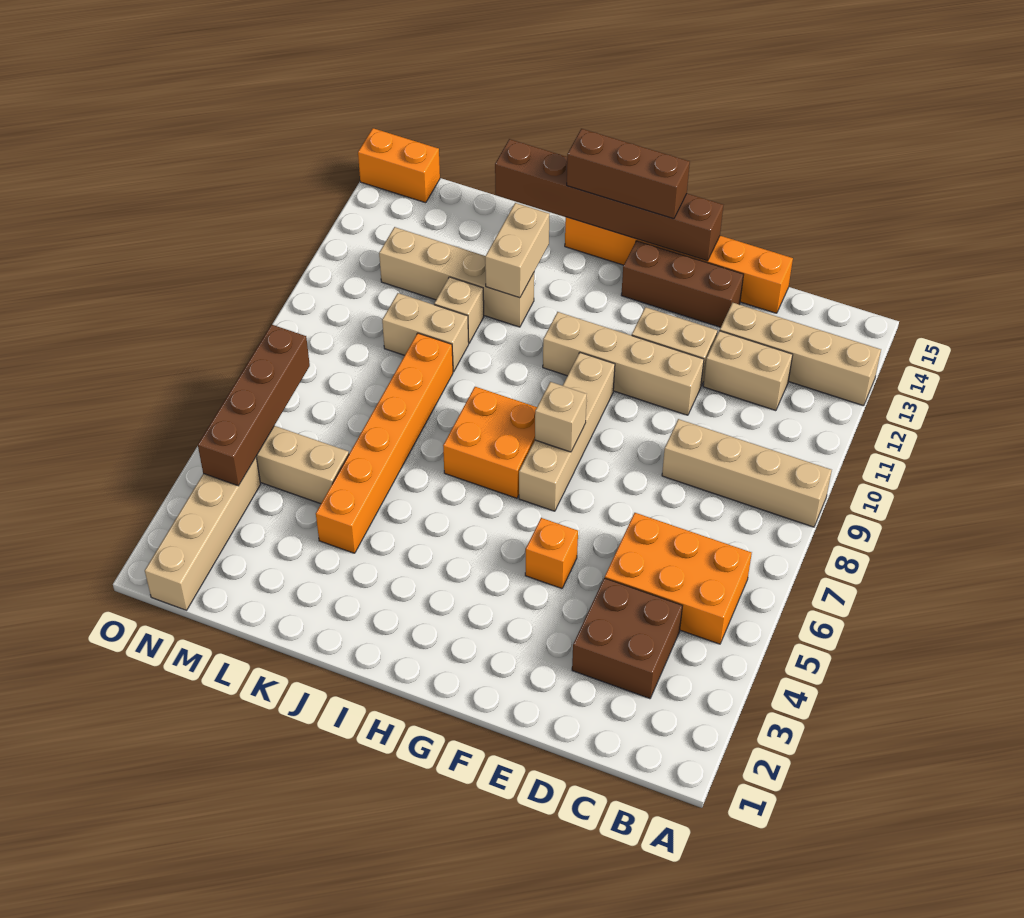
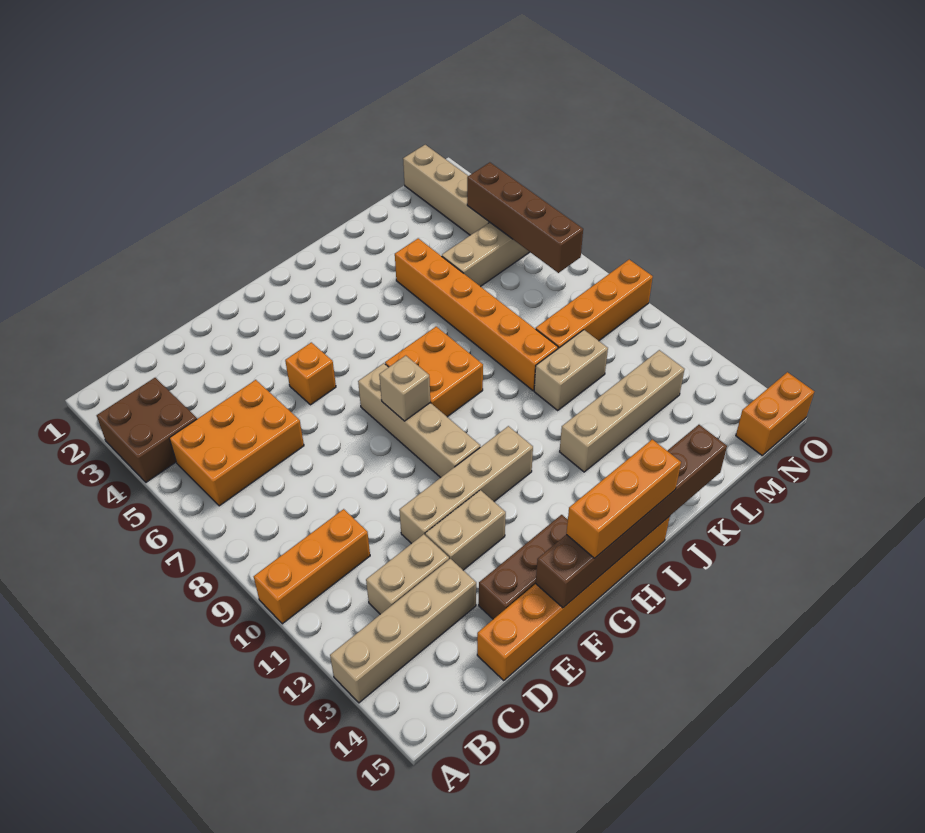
tan 1x4 brick [662,419,832,527] -> none
none -> orange 1x3 brick [254,509,370,624]
brown 2x2 brick [572,578,682,699] -> brown 2x2 brick moved to [97,378,197,482]
brown 1x3 brick [567,129,690,219] -> orange 1x3 brick [566,439,681,558]
tan 1x2 brick [485,203,549,298] -> none
tan 1x1 brick [434,277,484,343] -> none
none -> orange 1x4 brick [536,260,653,348]

